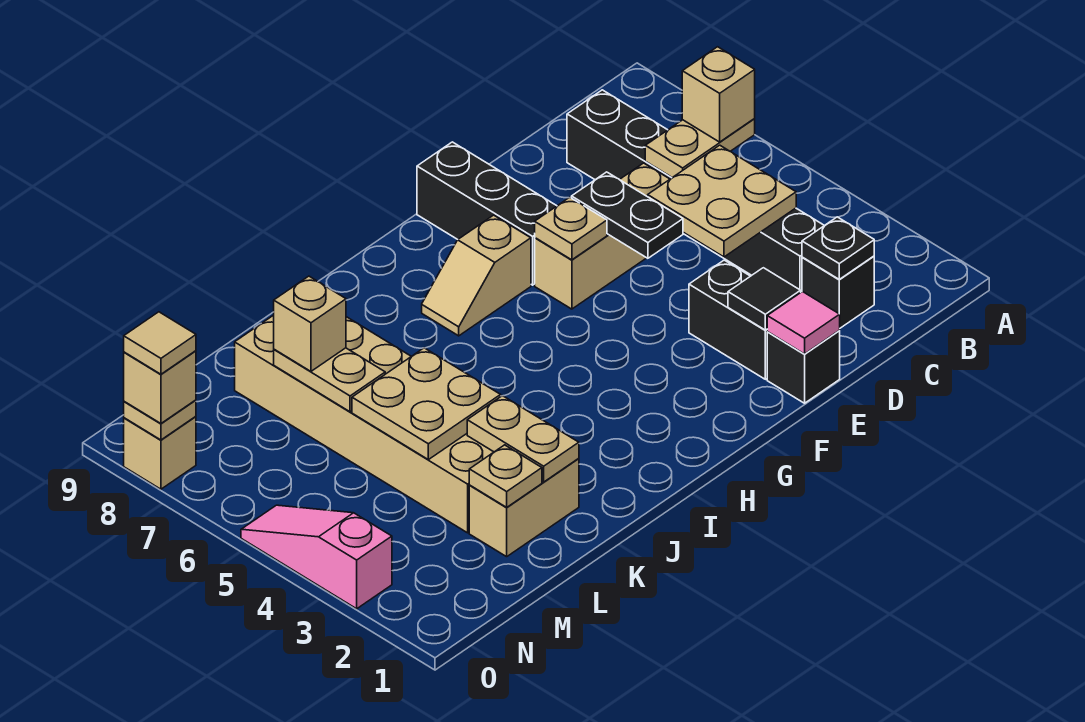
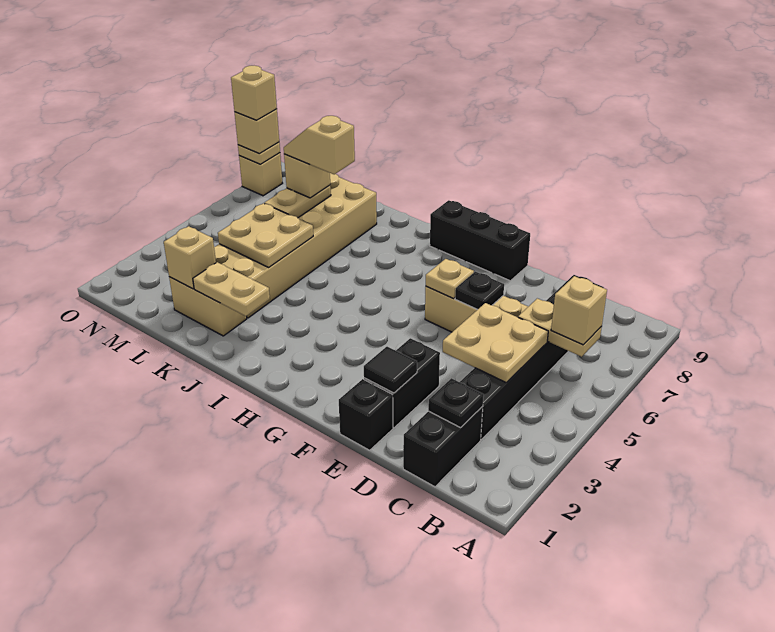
black 1x1 brick [802,256,874,328] -> black 1x2 brick [403,407,483,487]
pink 1x1 tile [767,292,840,354] -> none
black 1x2 plate [572,172,683,258] -> black 1x1 plate [455,272,504,310]
black 1x3 brick [417,142,556,285] -> black 1x3 brick turned to [430,200,530,281]
tan 1x2 slope [422,215,531,336] -> tan 1x2 slope moved to [284,116,355,174]
tan 1x2 plate [467,396,579,482] -> tan 1x2 plate turned to [193,262,270,316]
tan 1x1 plate [469,445,542,508] -> tan 1x1 brick [164,226,216,289]
pink 1x3 slope [241,505,392,609] -> none
tan 1x1 tile [124,312,196,374] -> tan 1x1 brick [231,66,277,120]

